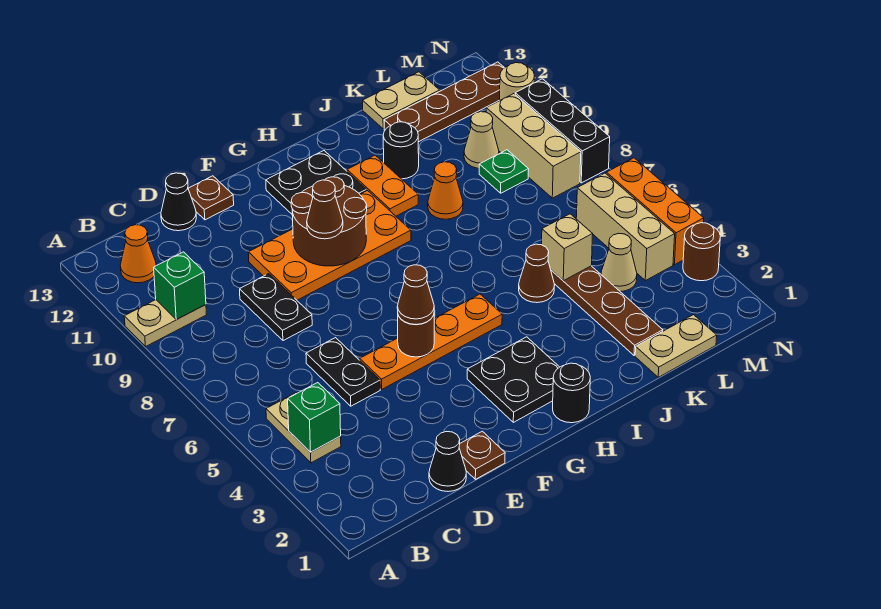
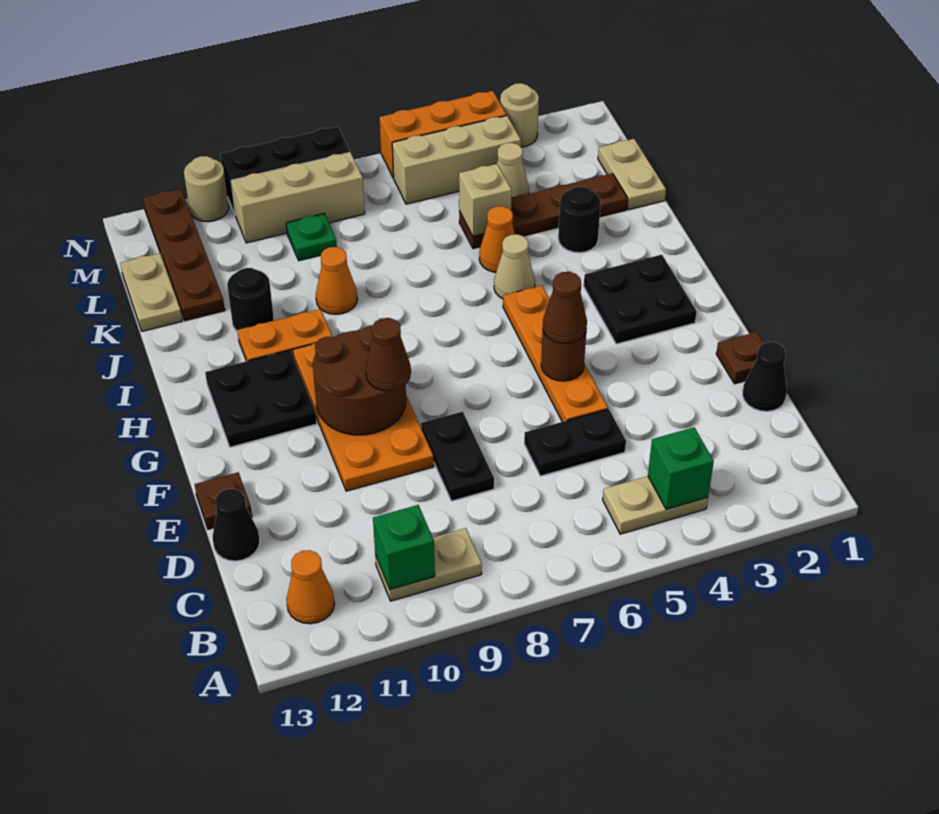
tan 1x2 plate [124,300,207,346] -> tan 1x2 plate turned to [375,528,482,601]
black 1x2 plate [240,274,312,341] -> black 1x2 plate turned to [421,412,494,501]
black 1x1 round brick [553,363,590,423] -> black 1x1 round brick moved to [558,186,601,253]
brown 1x1 cone [519,244,555,303] -> orange 1x1 cone [479,206,515,272]
tan 1x1 cone [464,112,499,168] -> tan 1x1 cone moved to [494,234,535,299]
brown 1x1 round brick [683,223,720,281] -> tan 1x1 round brick [500,83,539,147]

